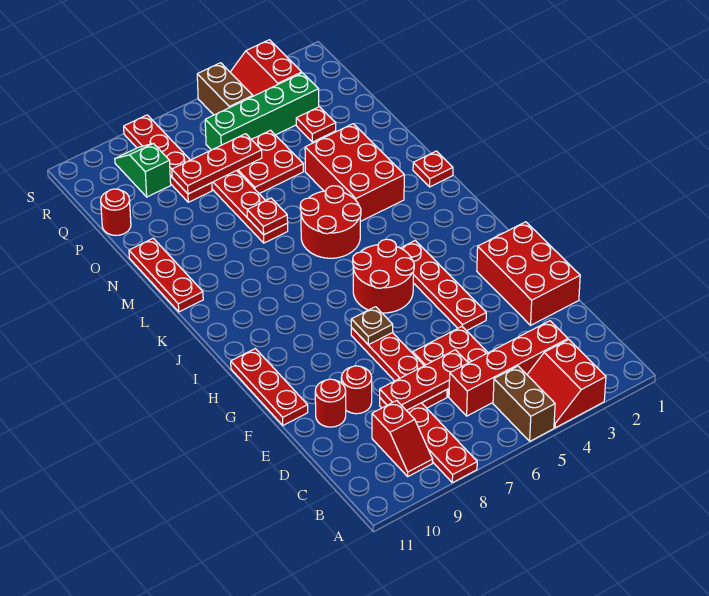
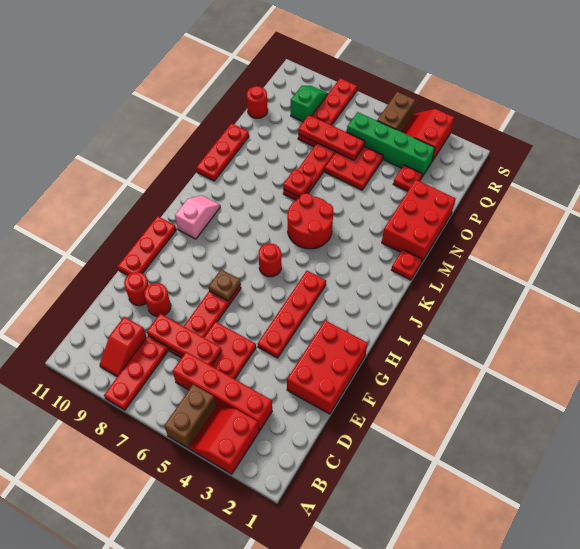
red 2x2 round brick [353,239,414,313] -> red 1x1 round brick [259,243,281,277]
none -> pink 1x2 slope [175,196,220,239]
red 2x3 brick [305,124,404,222] -> red 2x3 brick moved to [382,180,456,261]

